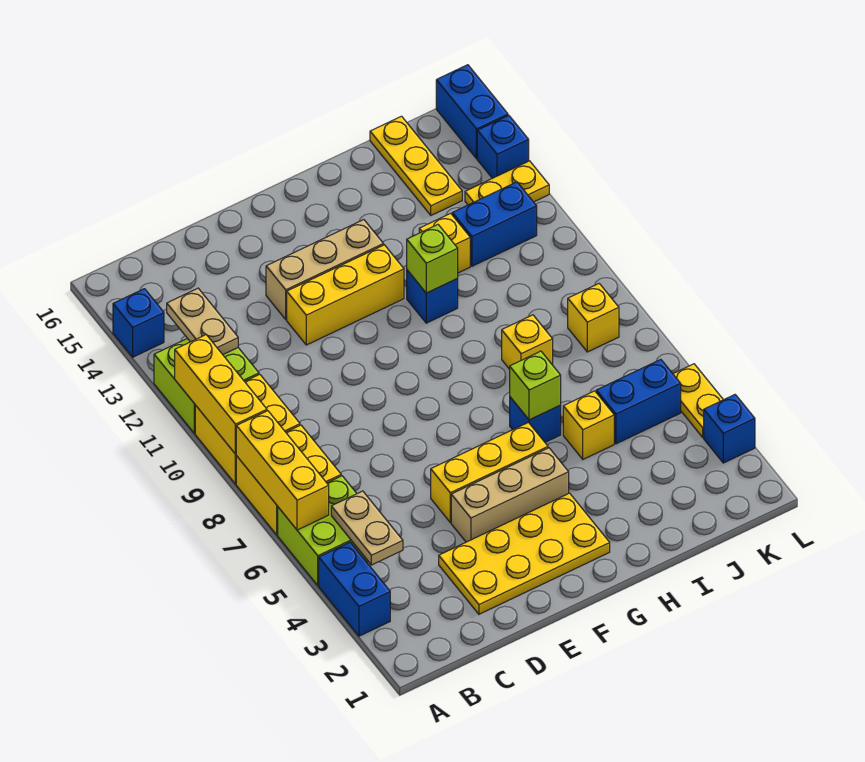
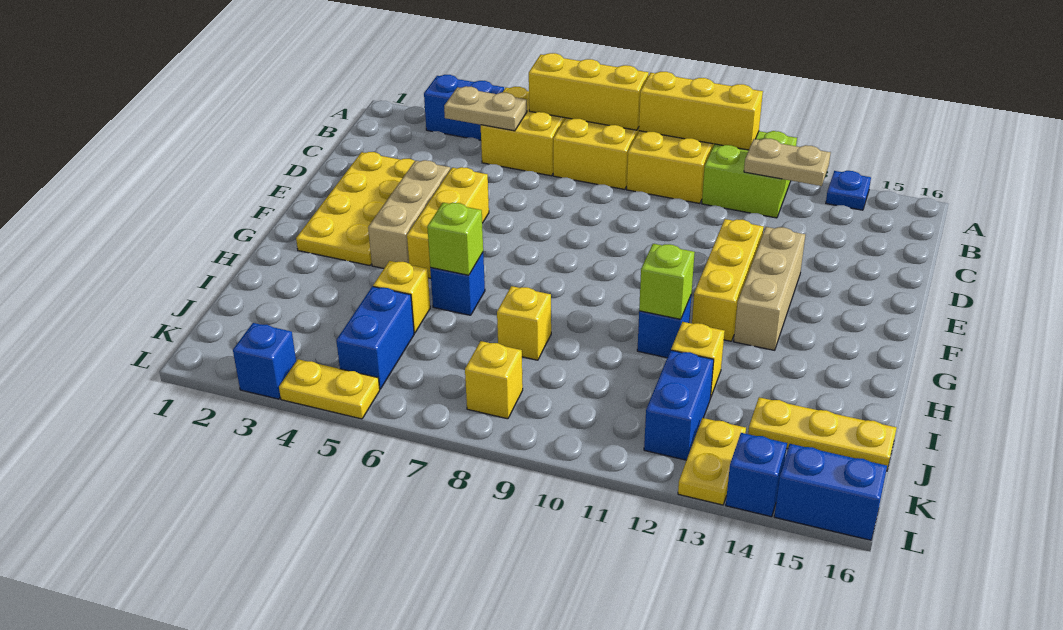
lime 2x2 brick [278,476,368,585] -> yellow 2x2 brick [481,87,565,176]
blue 1x1 brick [113,289,164,357] -> blue 1x1 plate [826,171,871,210]

